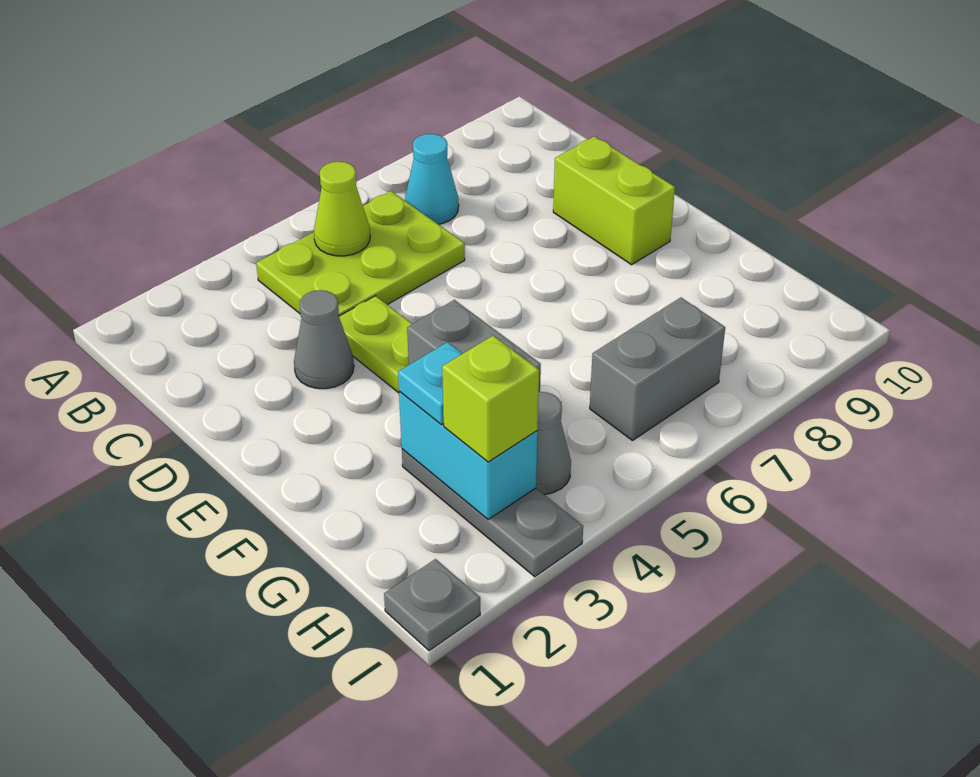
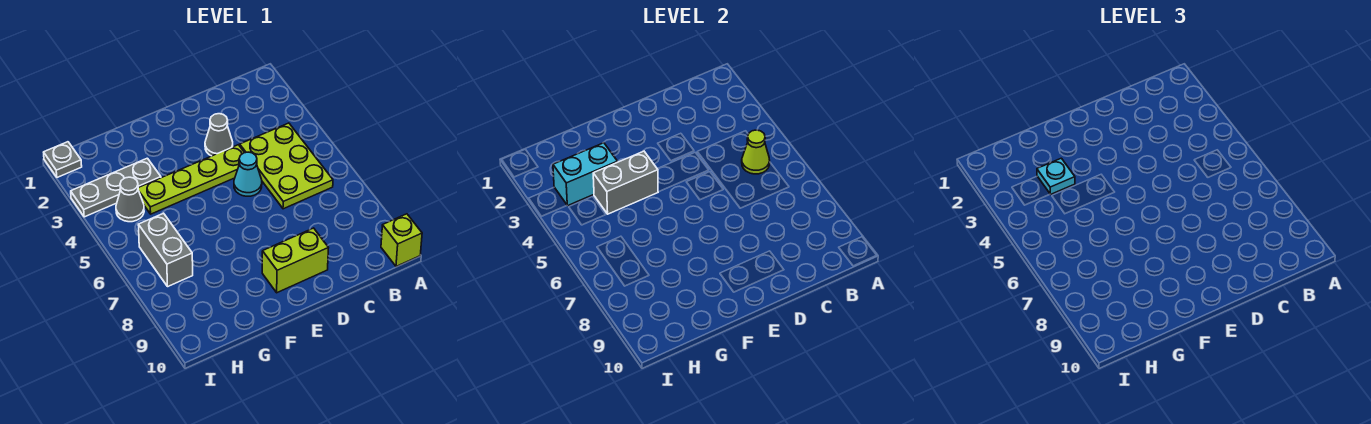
cyan 1x1 cone [405,134,459,224] -> cyan 1x1 cone moved to [234,152,262,196]
lime 1x1 brick [442,336,539,462] -> lime 1x1 brick moved to [381,214,422,266]

